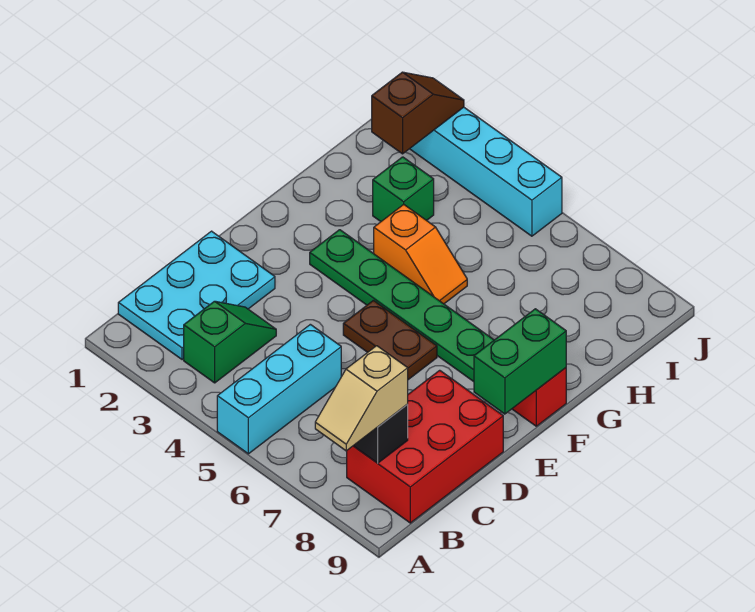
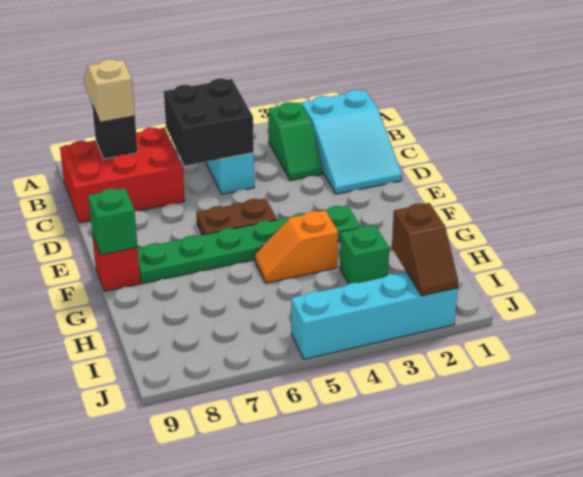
cyan 2x3 plate [118,231,275,360] -> cyan 2x3 slope [302,90,402,194]
none -> black 2x2 brick [164,78,254,166]
red 2x3 brick [347,370,503,523] -> red 2x3 brick turned to [60,128,185,223]
green 1x2 brick [474,309,566,414] -> green 1x1 brick [88,188,137,255]

